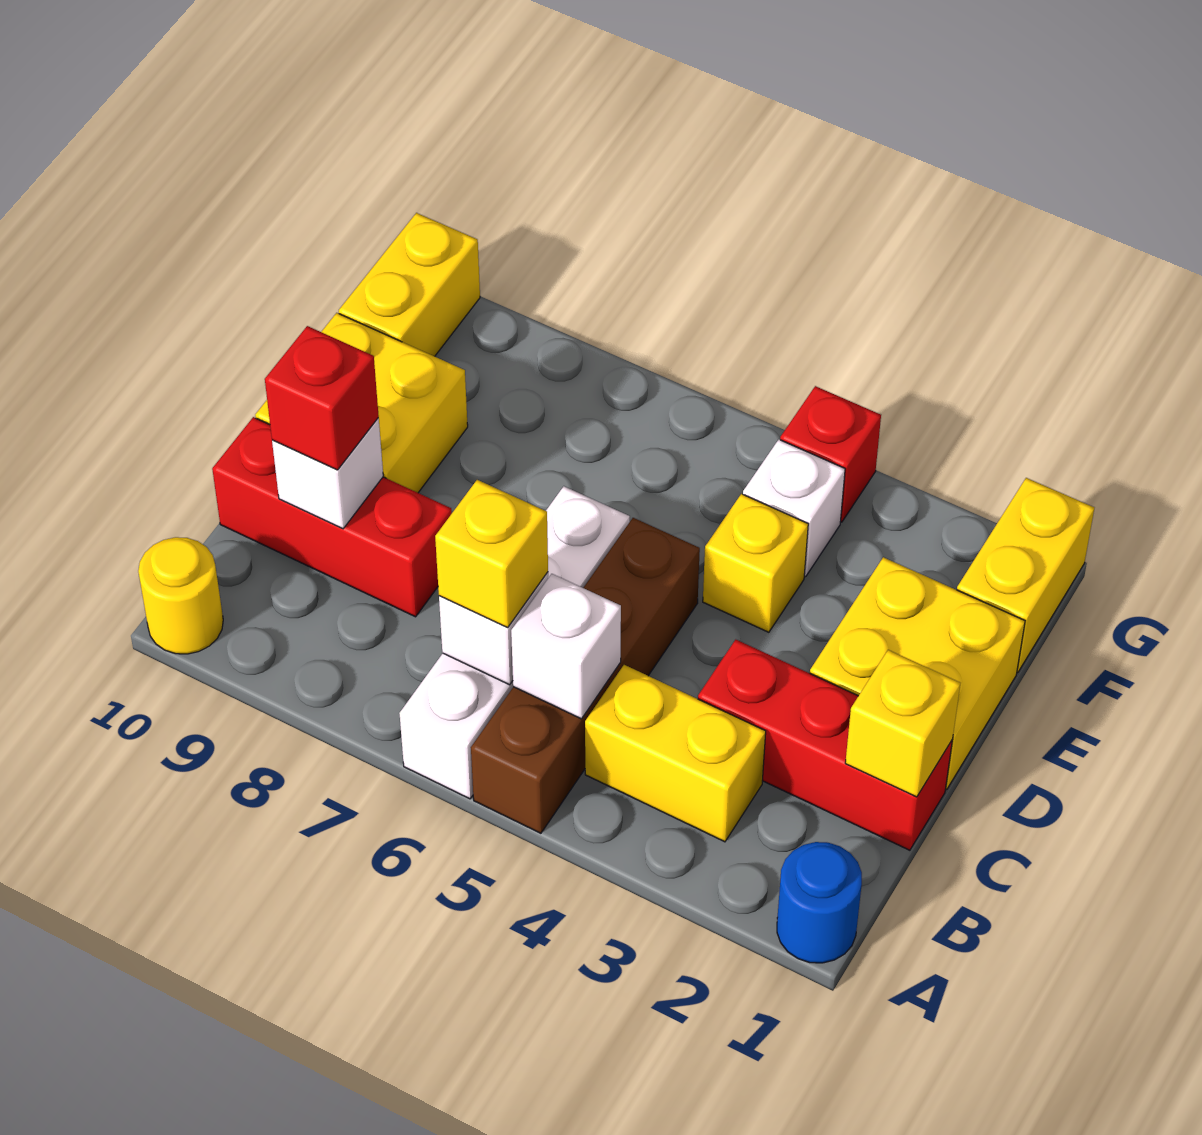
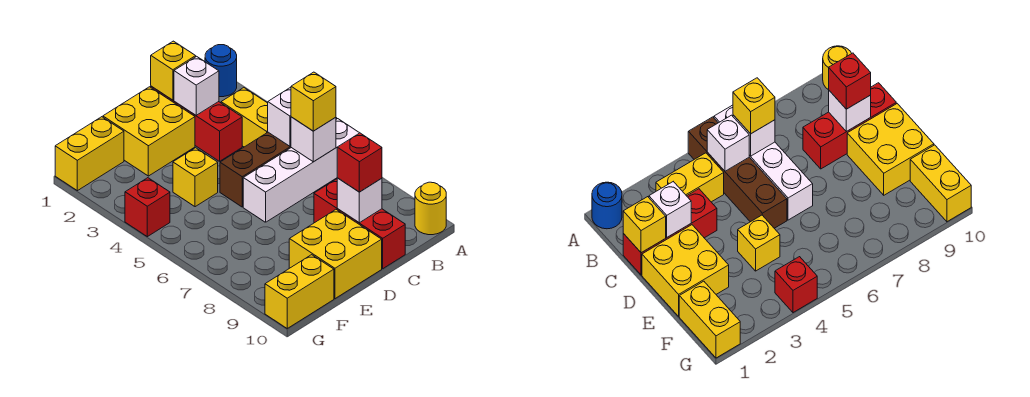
white 1x1 brick [743,440,845,577] -> white 1x1 brick moved to [174,56,219,115]

